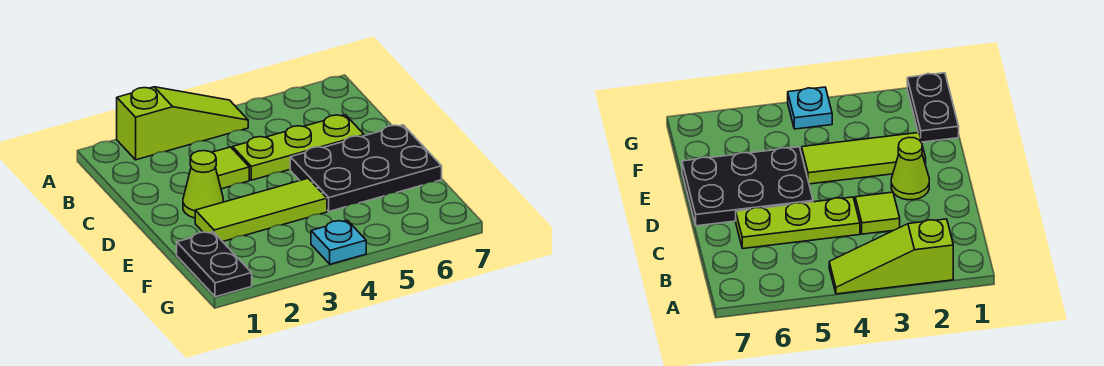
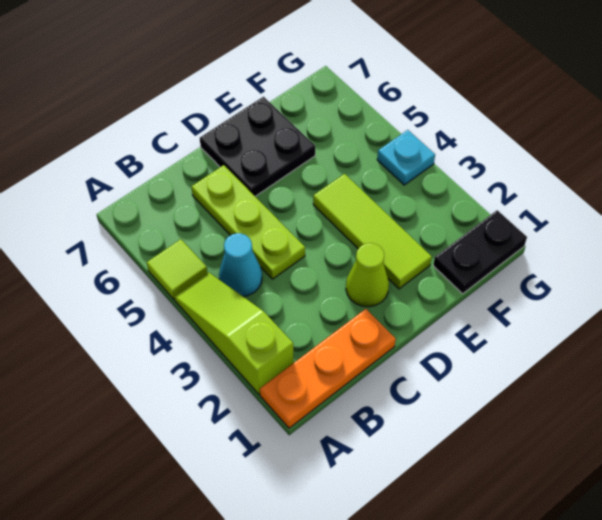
none -> orange 1x3 plate [260,309,396,428]
none -> cyan 1x1 cone [219,233,262,296]
lime 1x1 tile [212,147,249,189] -> lime 1x1 tile moved to [147,239,208,299]
black 2x3 plate [290,125,442,211] -> black 2x2 plate [200,97,315,196]

